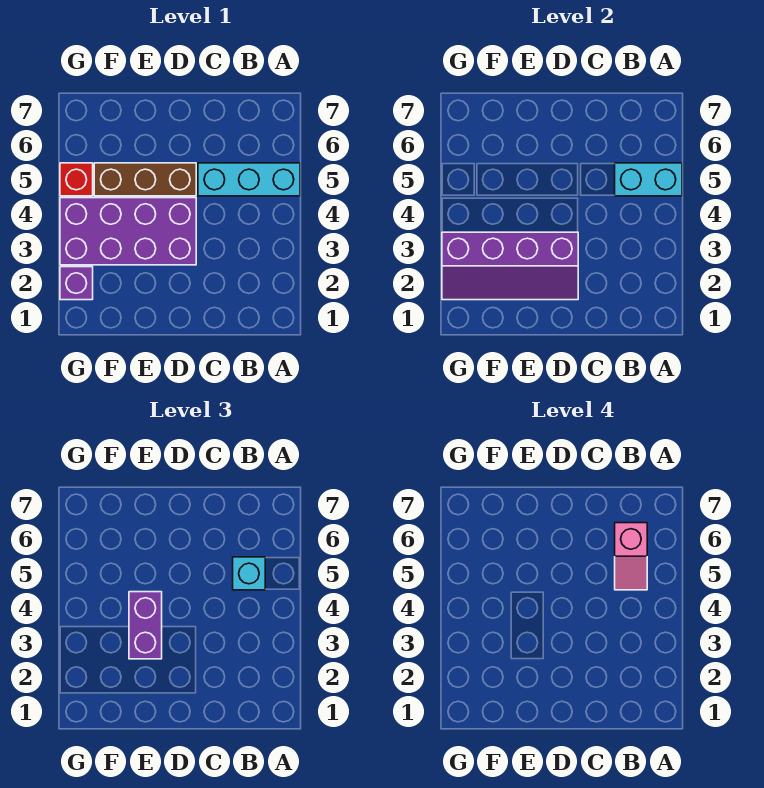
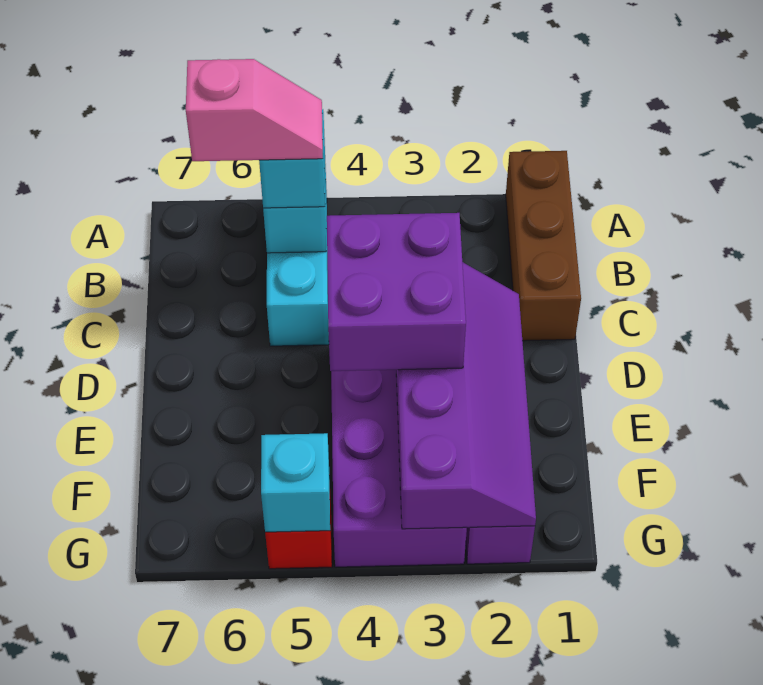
brown 1x3 brick [94,163,196,196] -> brown 1x3 brick moved to [506,151,581,341]
purple 1x2 brick [129,592,162,659] -> purple 2x2 brick [327,213,466,371]
none -> cyan 1x1 brick [261,433,330,532]

